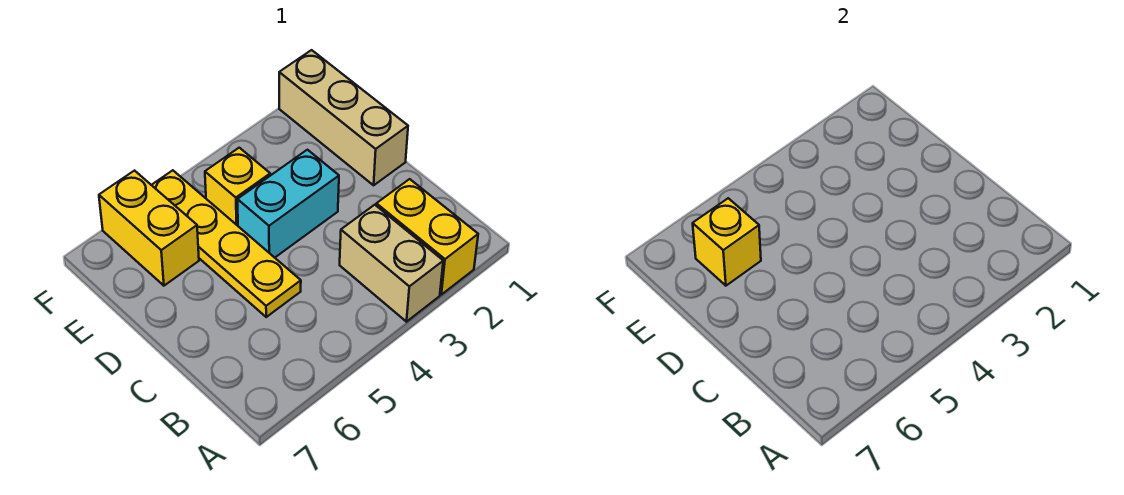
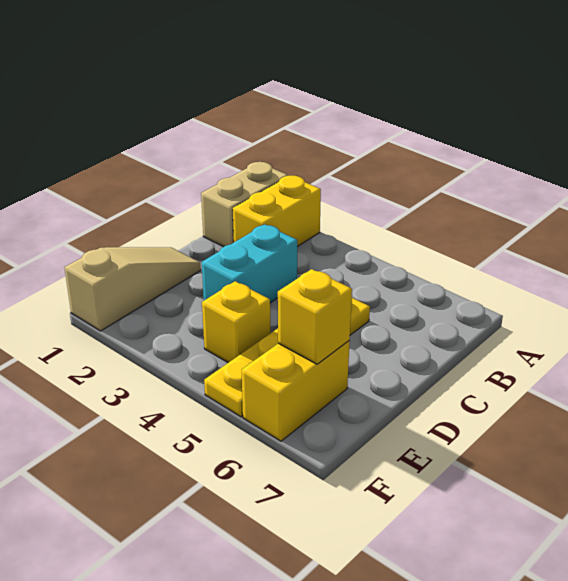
tan 1x2 brick [340,205,443,322] -> tan 1x2 brick moved to [201,162,288,247]
tan 1x3 brick [279,50,408,185] -> tan 1x3 slope [64,247,201,331]
cyan 1x2 brick [237,150,339,258] -> cyan 1x2 brick turned to [202,224,297,303]

